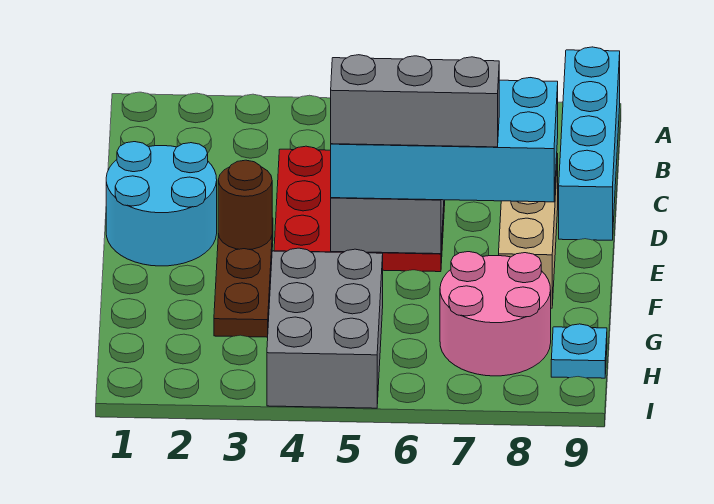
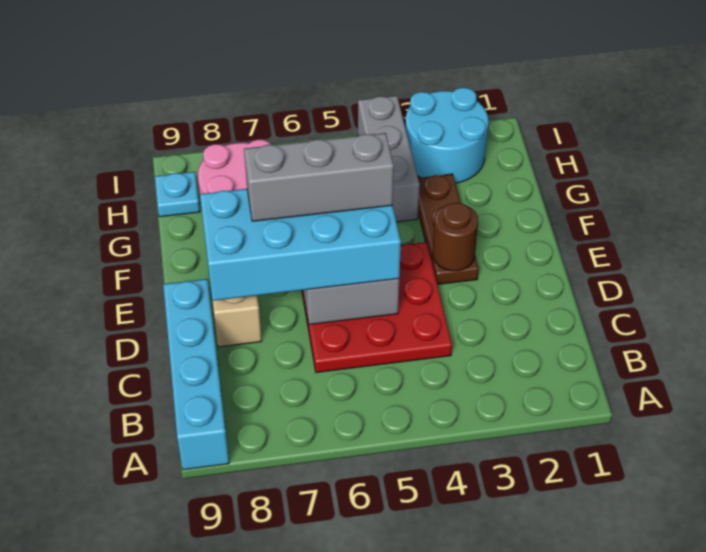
cyan 2x2 round brick [106,142,217,266] -> cyan 2x2 round brick moved to [405,88,488,183]
grey 2x3 brick [267,248,383,408] -> grey 1x3 brick [358,96,420,222]

